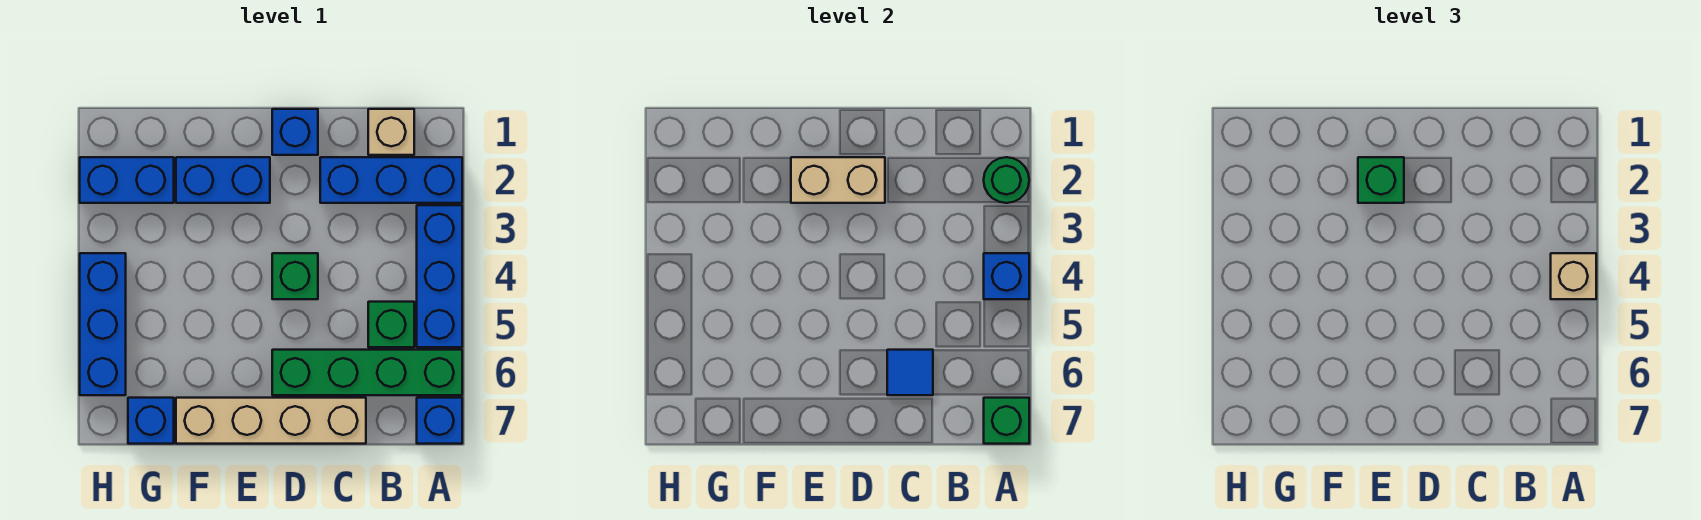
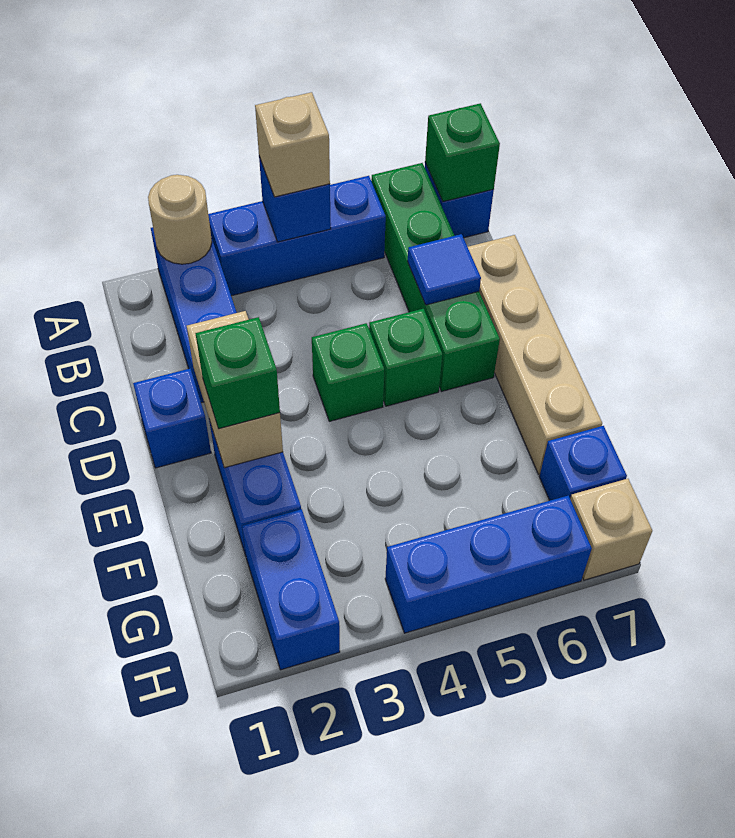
green 1x1 round brick [984,157,1029,203] -> tan 1x1 round brick [148,175,212,264]
tan 1x1 brick [368,109,414,155] -> tan 1x1 brick moved to [570,479,652,580]
green 1x1 brick [368,302,414,347] -> green 1x1 brick moved to [369,309,443,406]

